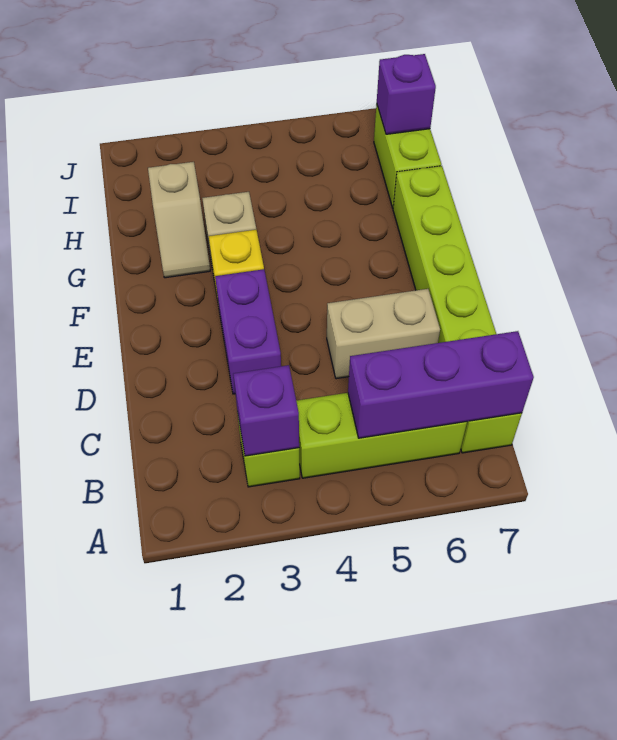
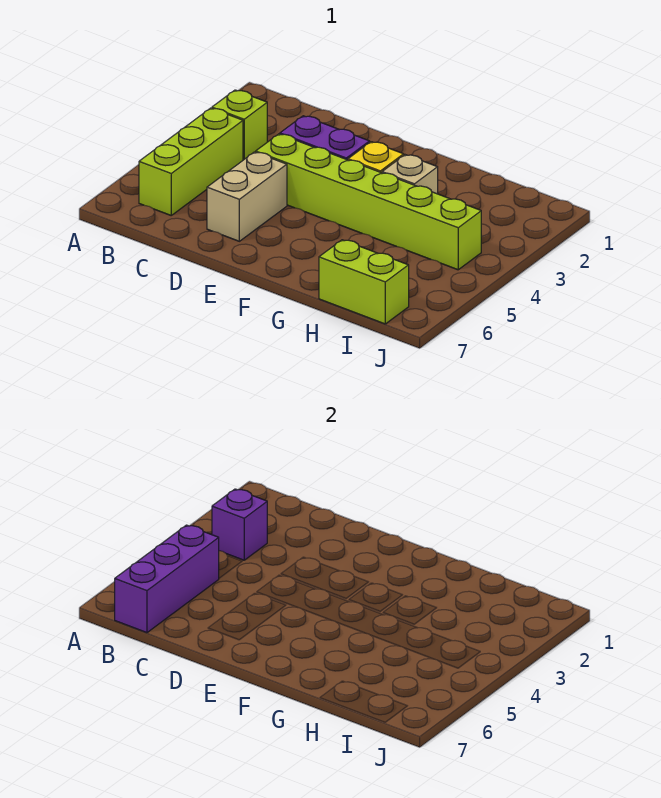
lime 1x6 brick [393,166,522,453] -> lime 1x6 brick moved to [256,134,481,270]
tan 1x2 slope [148,162,210,278] -> none
purple 1x1 brick [377,54,436,134] -> none

